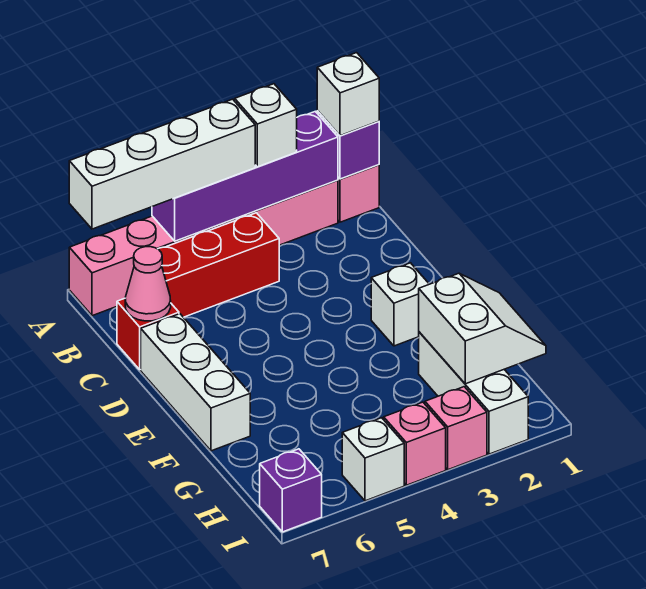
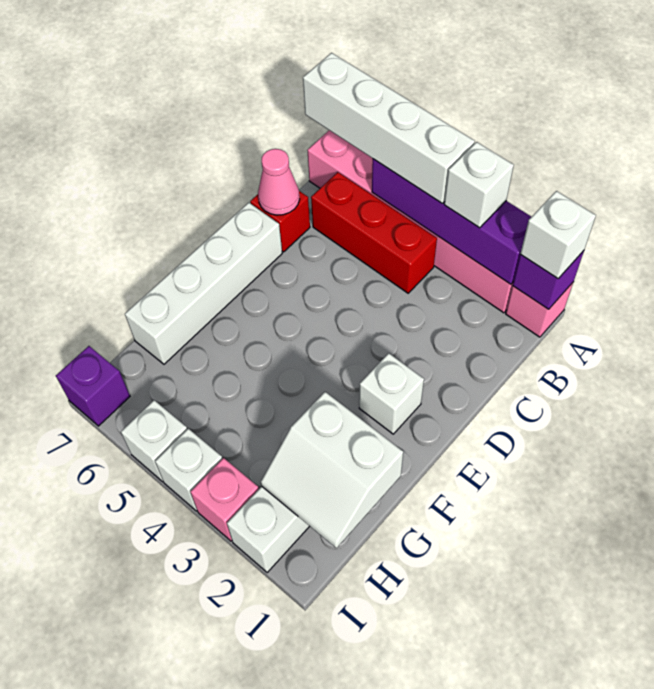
white 1x3 brick [141,314,250,451] -> white 1x4 brick [125,203,282,364]
white 2x2 slope [419,273,546,384] -> white 2x2 slope turned to [261,392,403,548]
pink 1x1 brick [384,402,446,485] -> white 1x1 brick [155,428,222,511]

